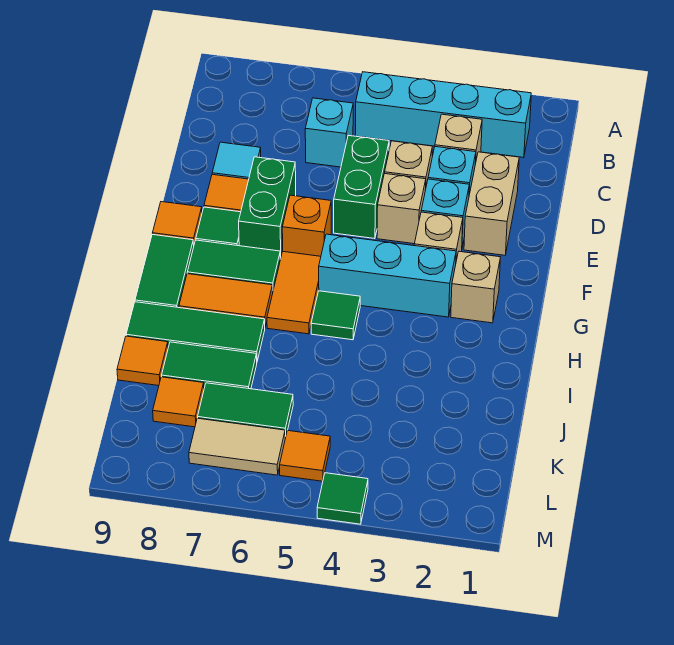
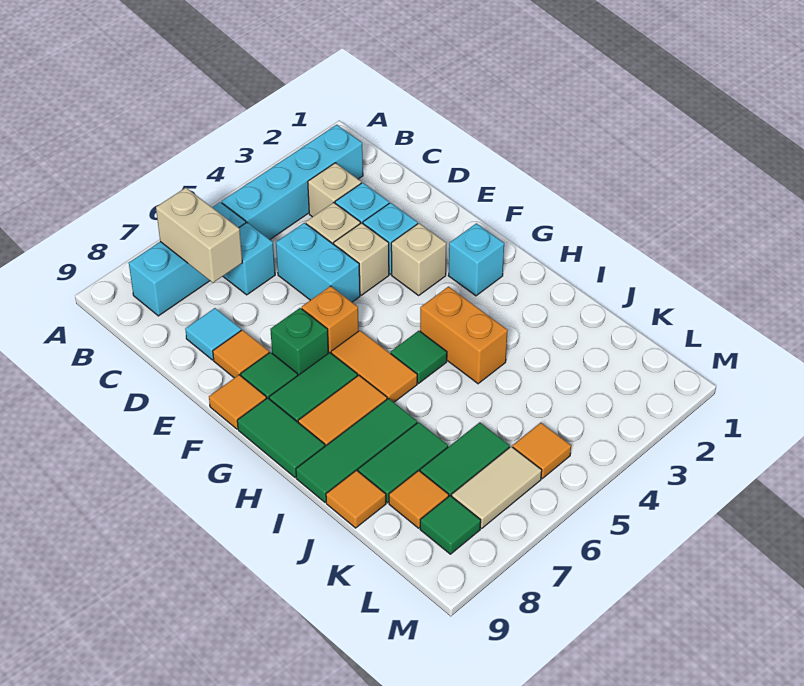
tan 1x2 brick [464,152,519,255] -> tan 1x2 brick moved to [156,188,242,283]
green 1x2 brick [334,135,389,239] -> cyan 1x2 brick [276,223,360,302]
green 1x2 brick [239,157,296,259] -> green 1x1 brick [270,308,328,375]
tan 1x1 brick [451,251,500,323] -> cyan 1x1 brick [448,223,504,296]
cyan 1x3 brick [319,234,456,317] -> cyan 1x3 brick moved to [129,202,246,316]
none -> orange 1x2 brick [420,287,508,384]
green 1x1 tile [317,473,368,524] -> green 1x1 tile moved to [420,496,481,554]

